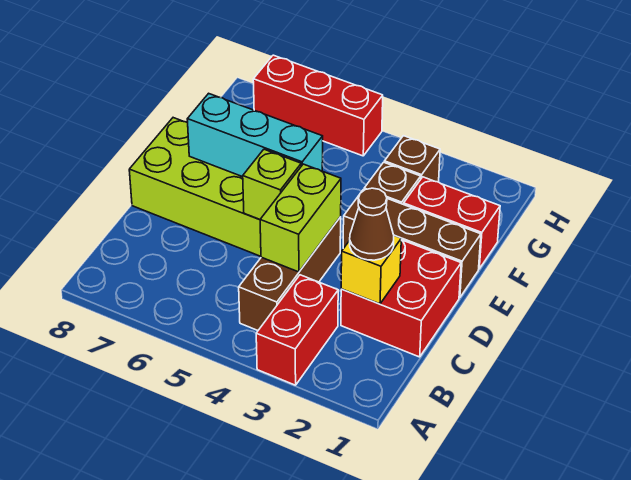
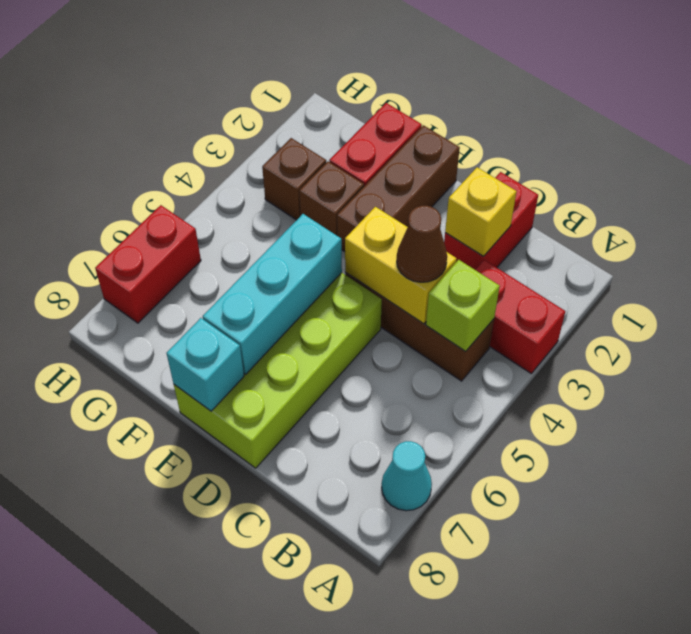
none -> cyan 1x1 cone [382,441,432,511]
red 2x2 brick [341,240,461,357] -> red 1x2 brick [444,172,538,270]
brown 1x1 cone [350,188,394,260] -> brown 1x1 cone moved to [397,206,447,282]
lime 1x2 brick [260,164,341,272] -> yellow 1x2 brick [345,207,457,324]
lime 1x1 brick [243,149,301,220] -> lime 1x1 brick moved to [426,260,500,351]
none -> cyan 1x1 brick [167,318,244,411]
red 1x3 brick [253,55,383,156] -> red 1x2 brick [95,205,201,323]

